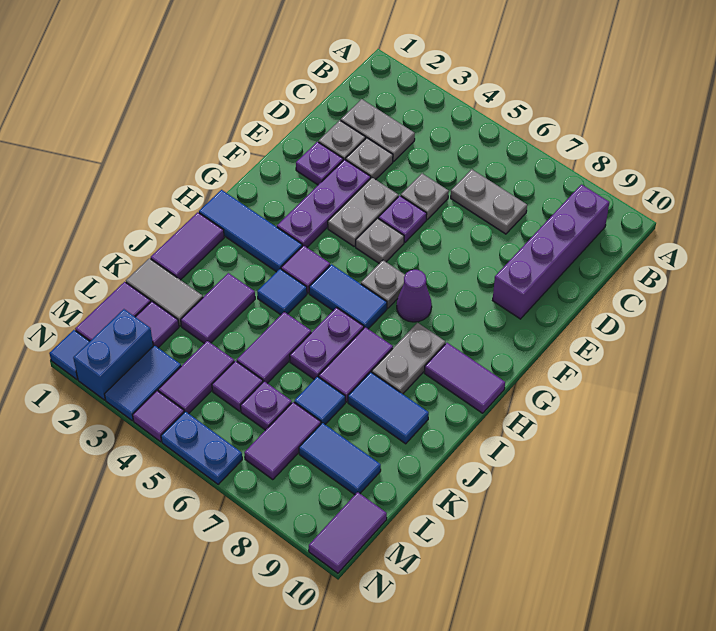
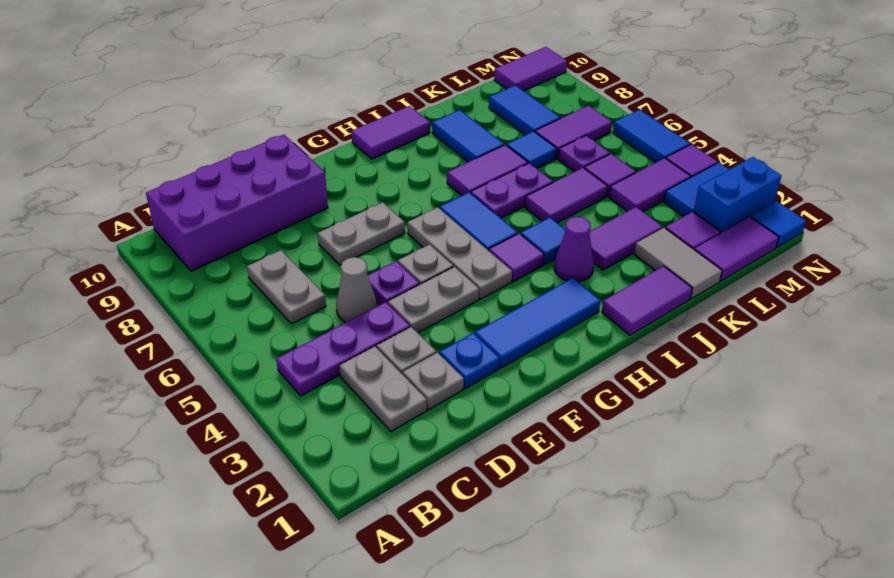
purple 1x4 brick [493,185,609,319] -> purple 2x4 brick [146,134,328,271]
grey 1x1 plate [401,174,449,220] -> grey 1x1 cone [336,257,377,322]
purple 1x1 plate [296,142,343,185] -> blue 1x1 plate [439,333,500,389]
purple 1x3 plate [277,159,371,247] -> purple 1x3 plate moved to [276,302,410,396]
grey 1x1 plate [361,260,405,308] -> grey 1x3 plate [407,207,512,299]
purple 1x1 cone [397,270,432,322] -> purple 1x1 cone moved to [554,217,594,282]
blue 1x3 tile [199,190,302,272] -> blue 1x3 tile turned to [475,278,600,368]
grey 1x2 plate [372,323,445,394] -> grey 1x2 plate moved to [318,202,405,265]
purple 1x2 tile [425,343,505,413] -> purple 1x2 tile turned to [351,106,430,159]
blue 1x2 plate [161,411,242,484] -> blue 1x2 tile [613,110,690,163]

